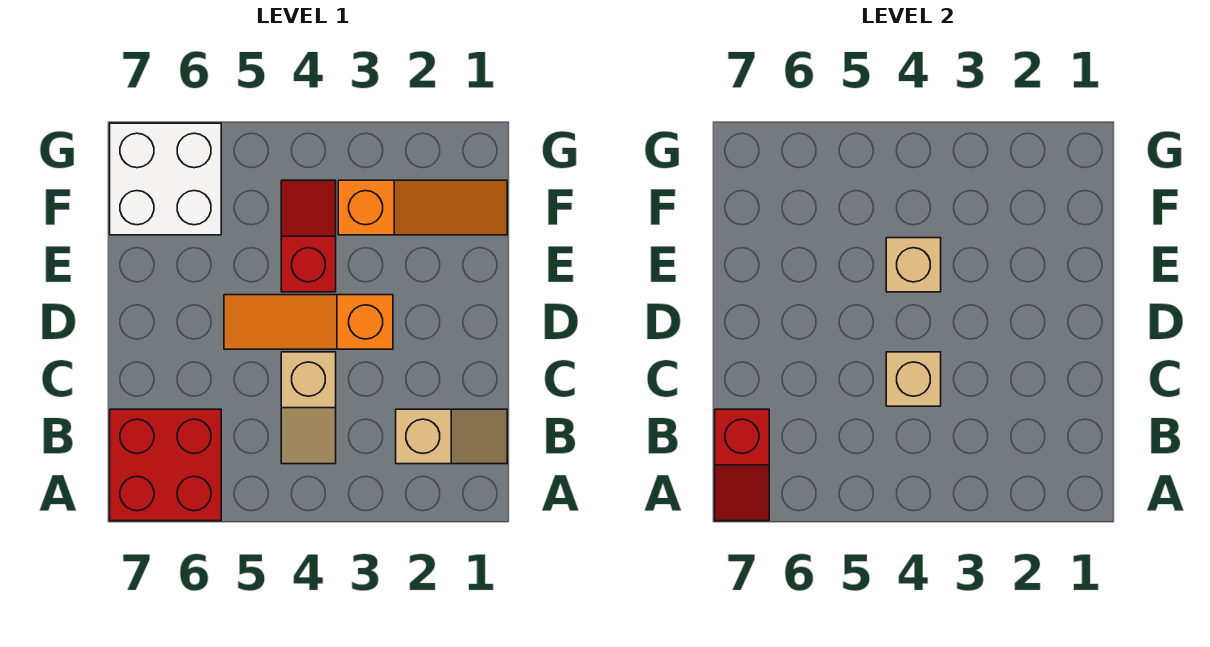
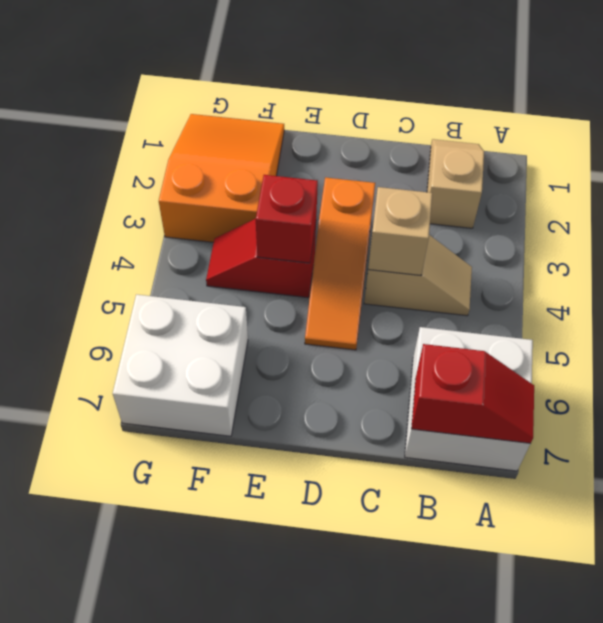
red 2x2 brick [110,409,221,521] -> white 2x2 brick [405,327,533,471]
tan 1x1 brick [886,238,941,292] -> red 1x1 brick [256,175,318,263]
orange 1x3 slope [338,180,507,235] -> orange 2x3 slope [159,114,284,242]

